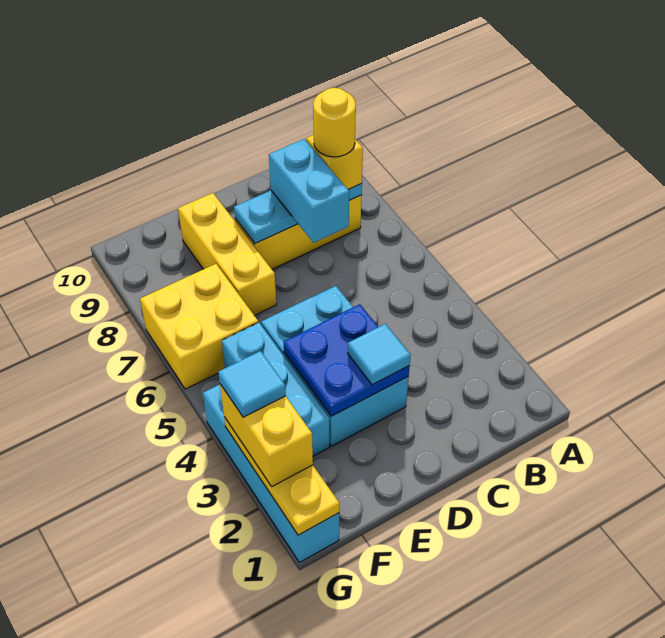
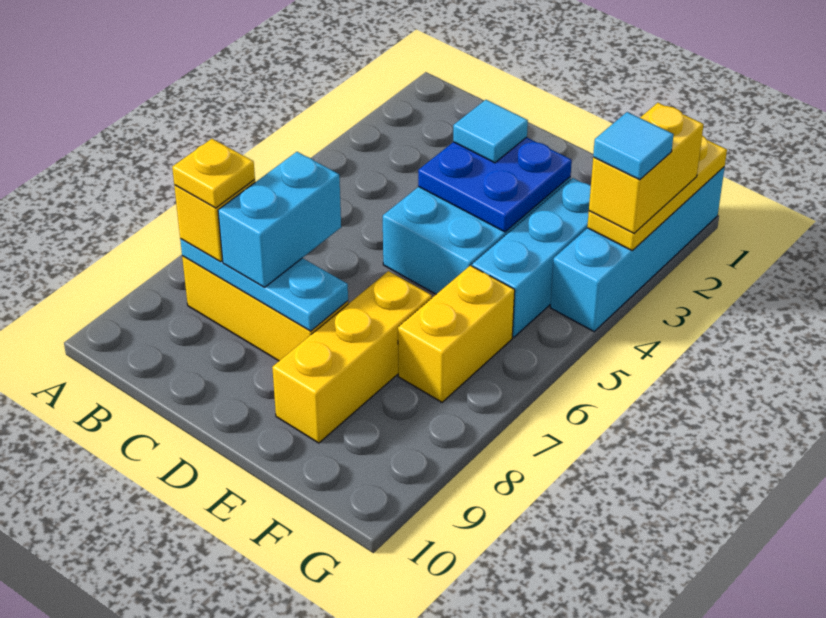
yellow 1x1 round brick [313,88,356,157] -> yellow 1x1 plate [172,139,255,208]
yellow 2x2 brick [140,264,258,389] -> yellow 1x2 brick [398,265,515,402]

